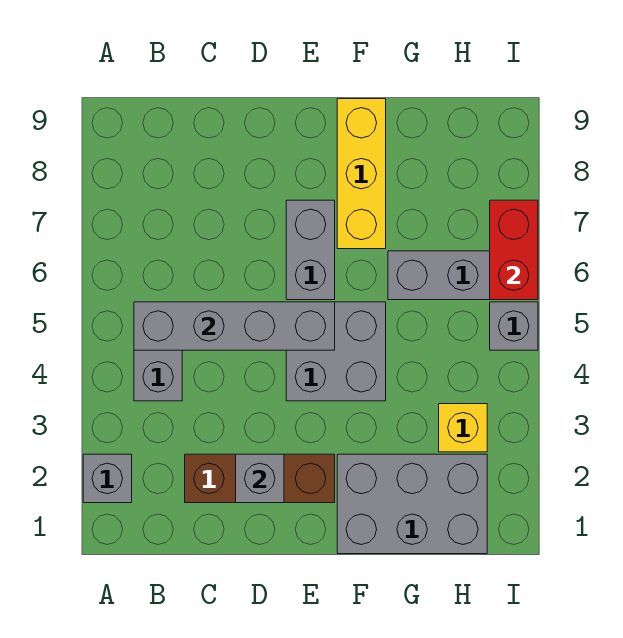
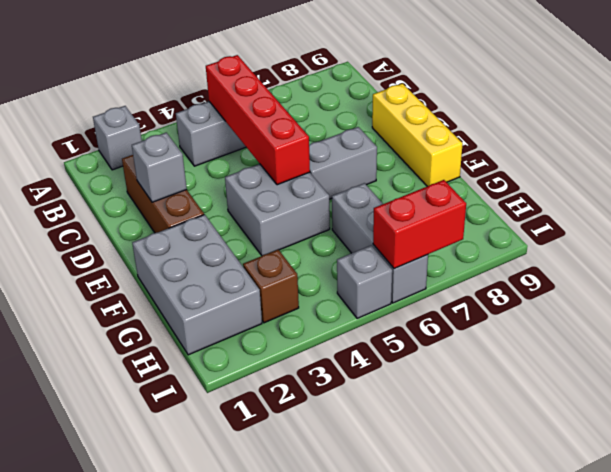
grey 1x4 brick [134,302,335,350] -> red 1x4 brick [206,55,310,185]
yellow 1x3 brick [337,99,386,249] -> yellow 1x3 brick turned to [372,83,463,186]
yellow 1x1 brick [439,404,487,452] -> brown 1x1 brick [243,250,299,323]

